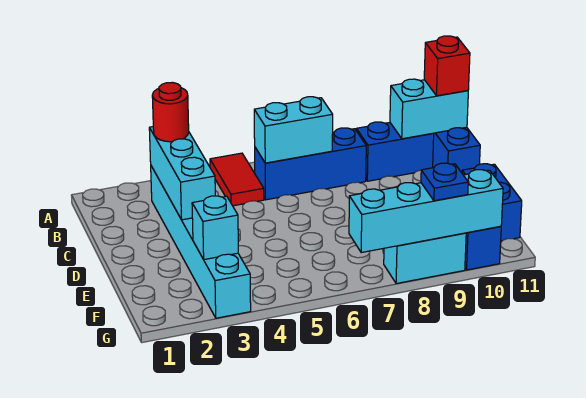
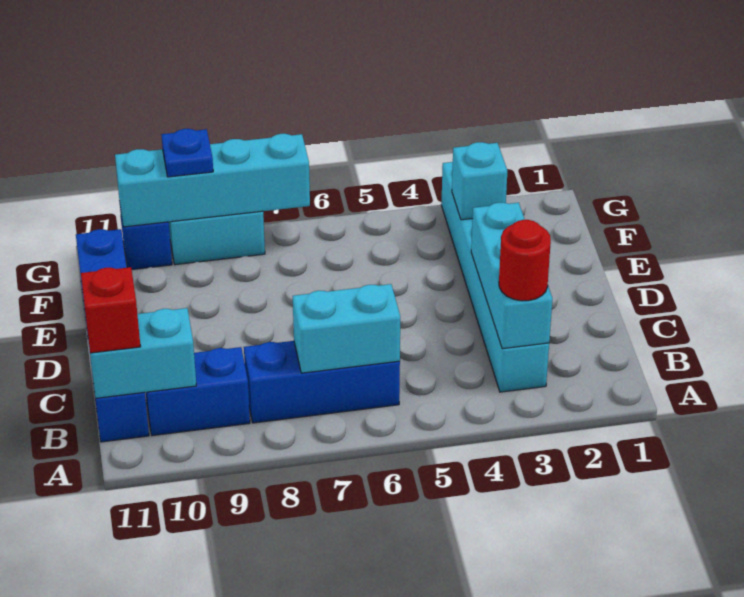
red 1x2 tile [210,153,264,206] -> none

